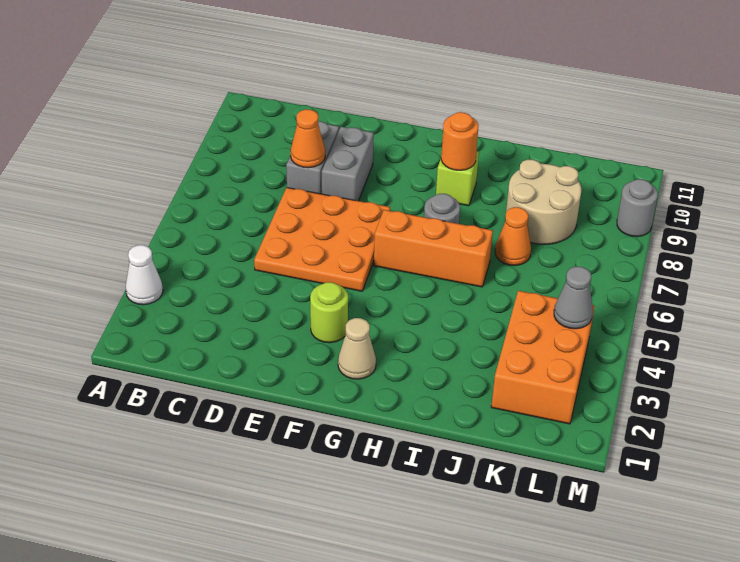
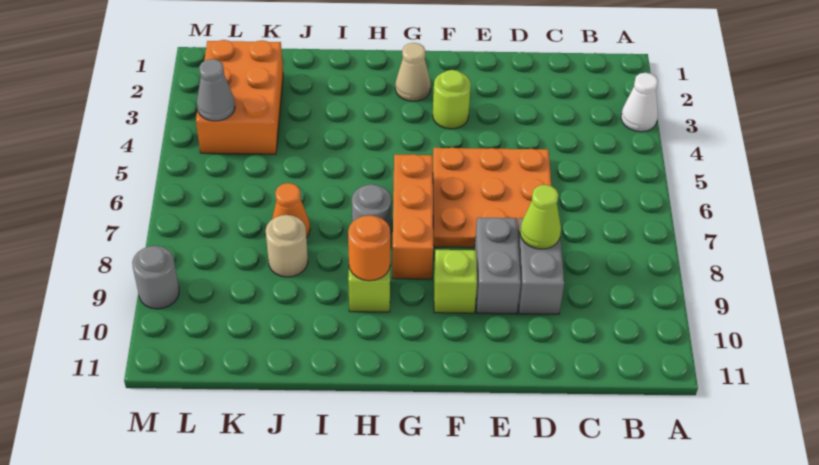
orange 1x1 cone [291,109,325,168] -> lime 1x1 cone [520,185,561,249]
none -> lime 1x1 brick [434,250,477,313]
orange 1x3 brick [374,210,493,287] -> orange 1x3 brick turned to [392,154,433,279]
tan 2x2 round brick [506,160,581,244] -> tan 1x1 round brick [266,215,308,277]

